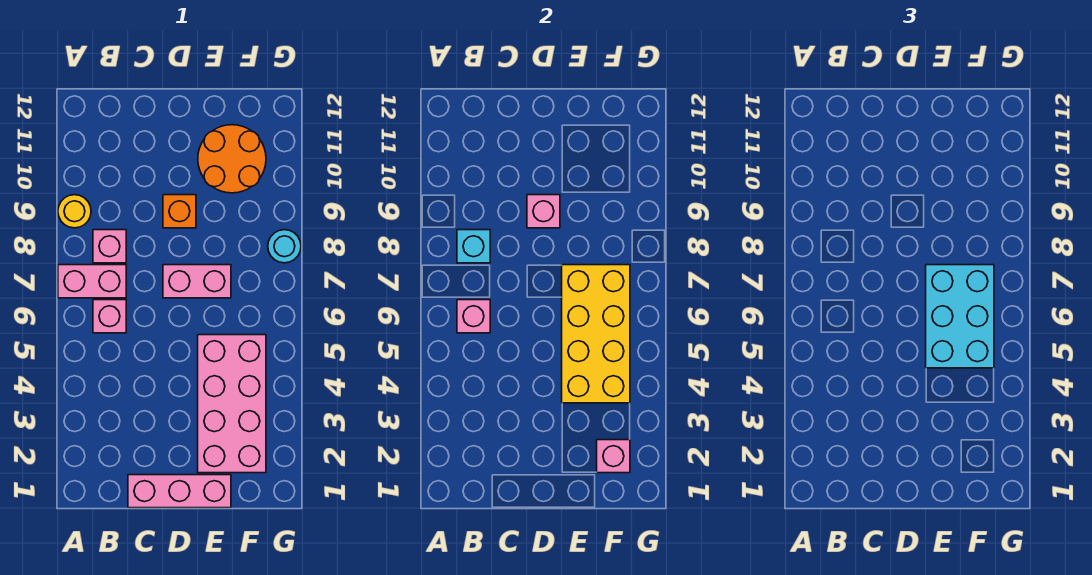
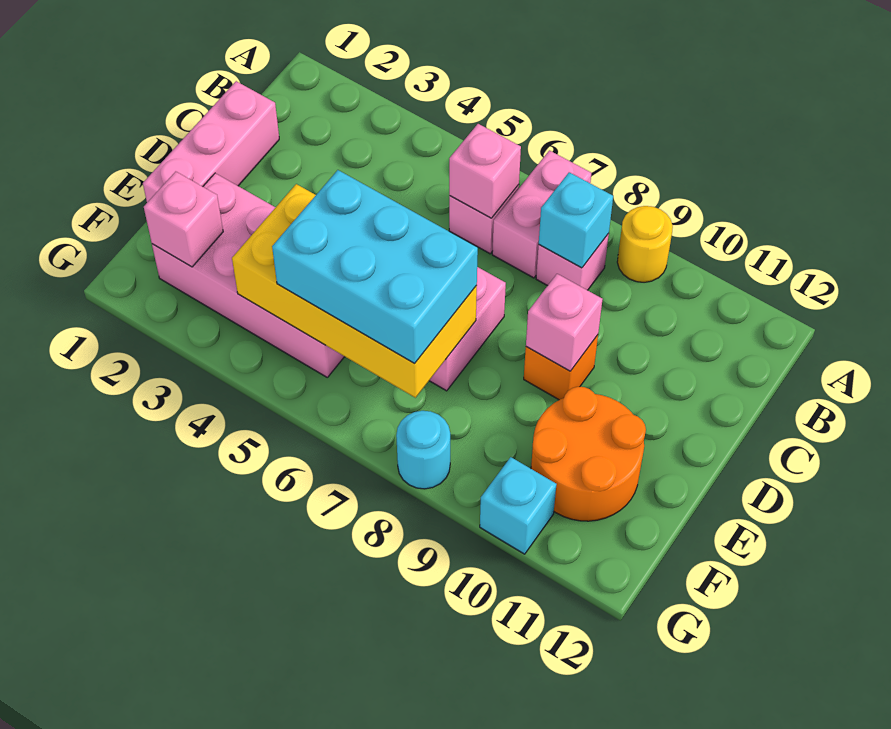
none -> cyan 1x1 brick [480,457,557,554]

